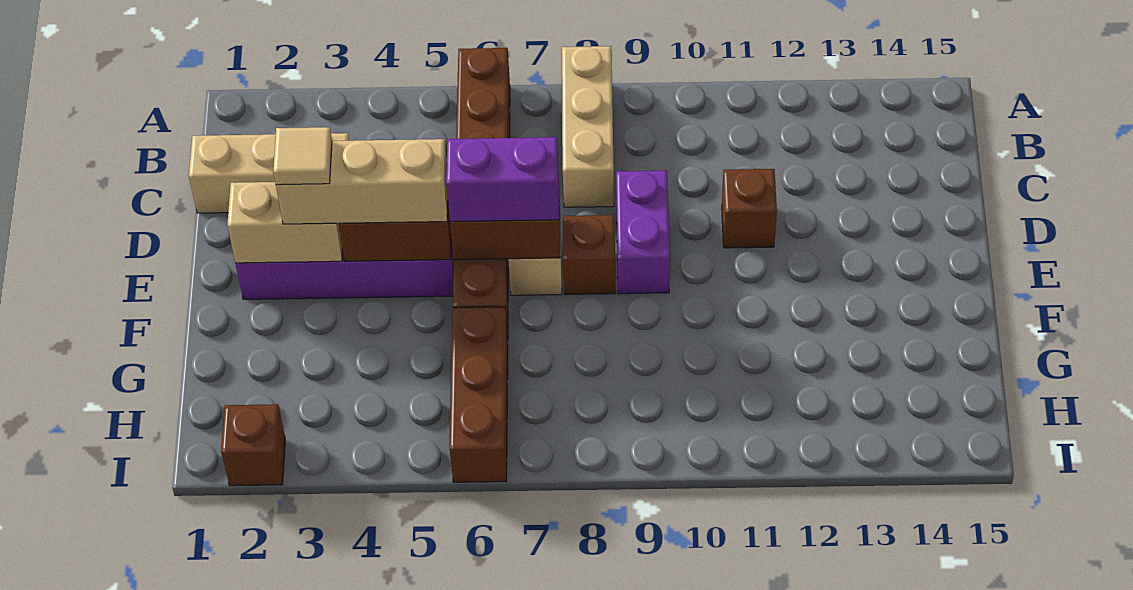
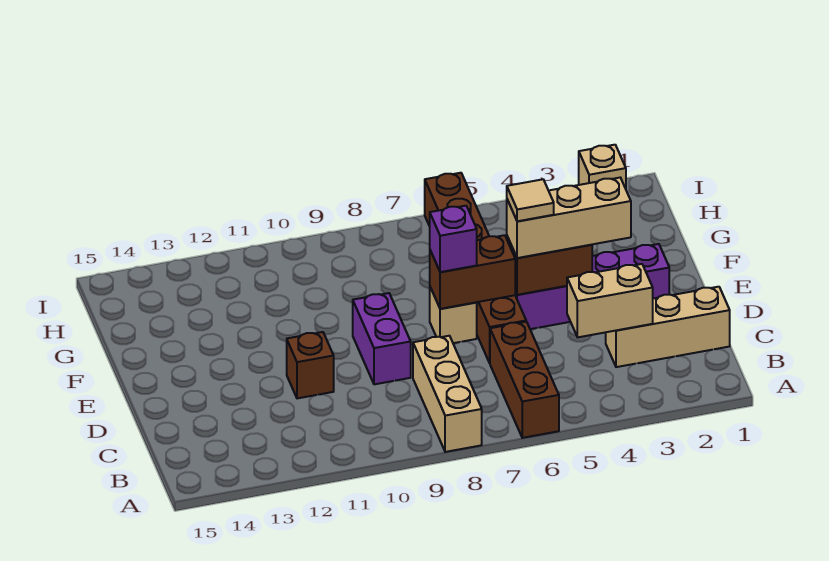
tan 1x2 brick [227,182,342,263] -> tan 1x2 brick moved to [567,264,653,337]
tan 1x1 tile [273,127,332,185] -> tan 1x1 tile moved to [507,179,554,221]
purple 1x2 brick [446,137,559,221] -> purple 1x1 brick [430,206,477,272]
brown 1x1 brick [563,215,616,294] -> none
brown 1x1 brick [221,404,285,486] -> tan 1x1 brick [579,145,626,189]

